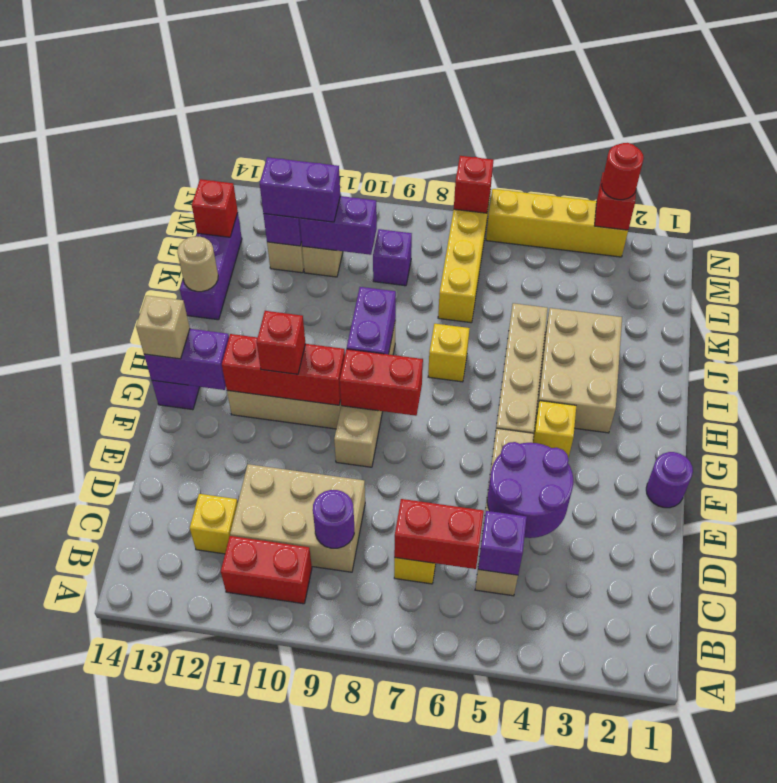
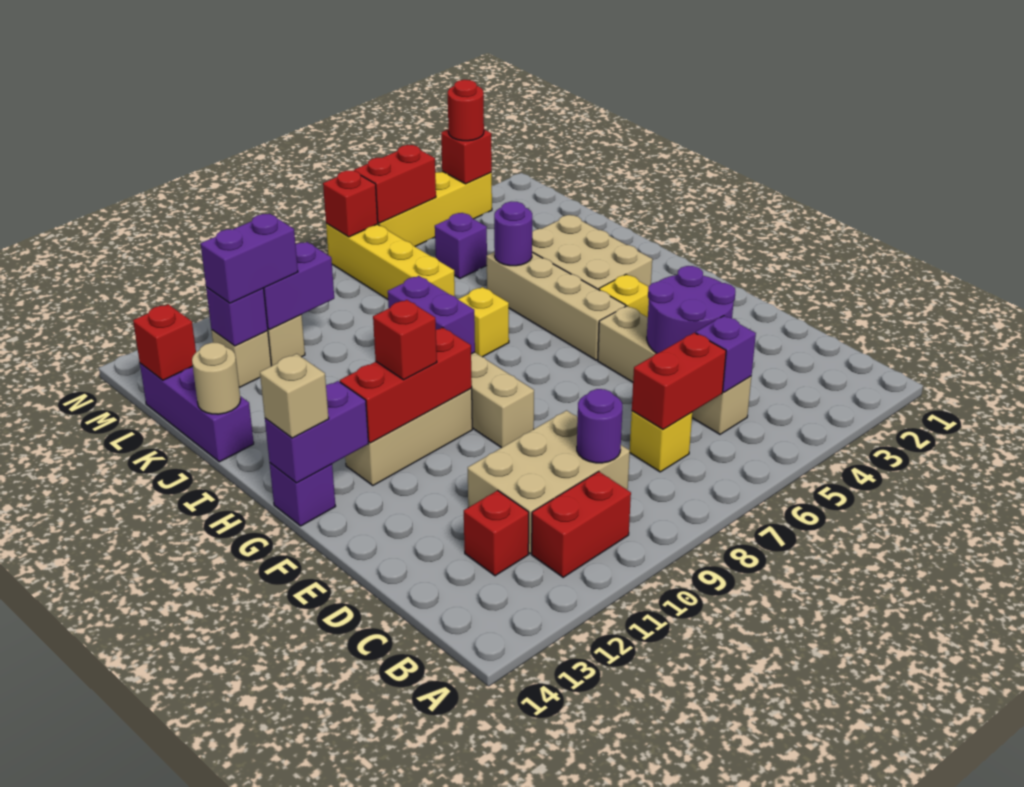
yellow 1x1 brick [190,494,238,554] -> red 1x1 brick [464,490,529,576]
purple 1x1 round brick [646,452,693,508] -> purple 1x1 round brick moved to [494,202,532,266]
red 1x2 brick [340,349,423,416] -> red 1x2 brick moved to [354,145,436,223]
purple 1x1 brick [373,229,412,286] -> purple 1x1 brick moved to [435,213,487,278]

